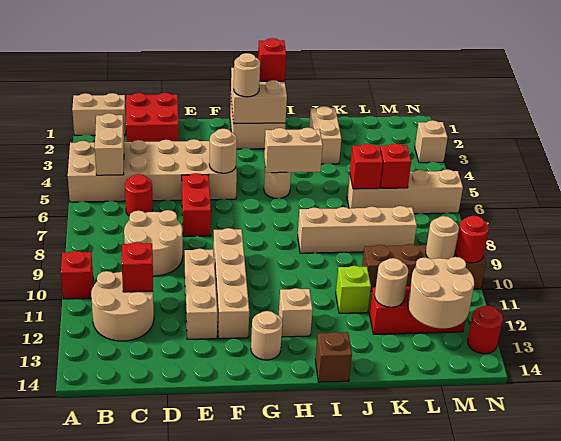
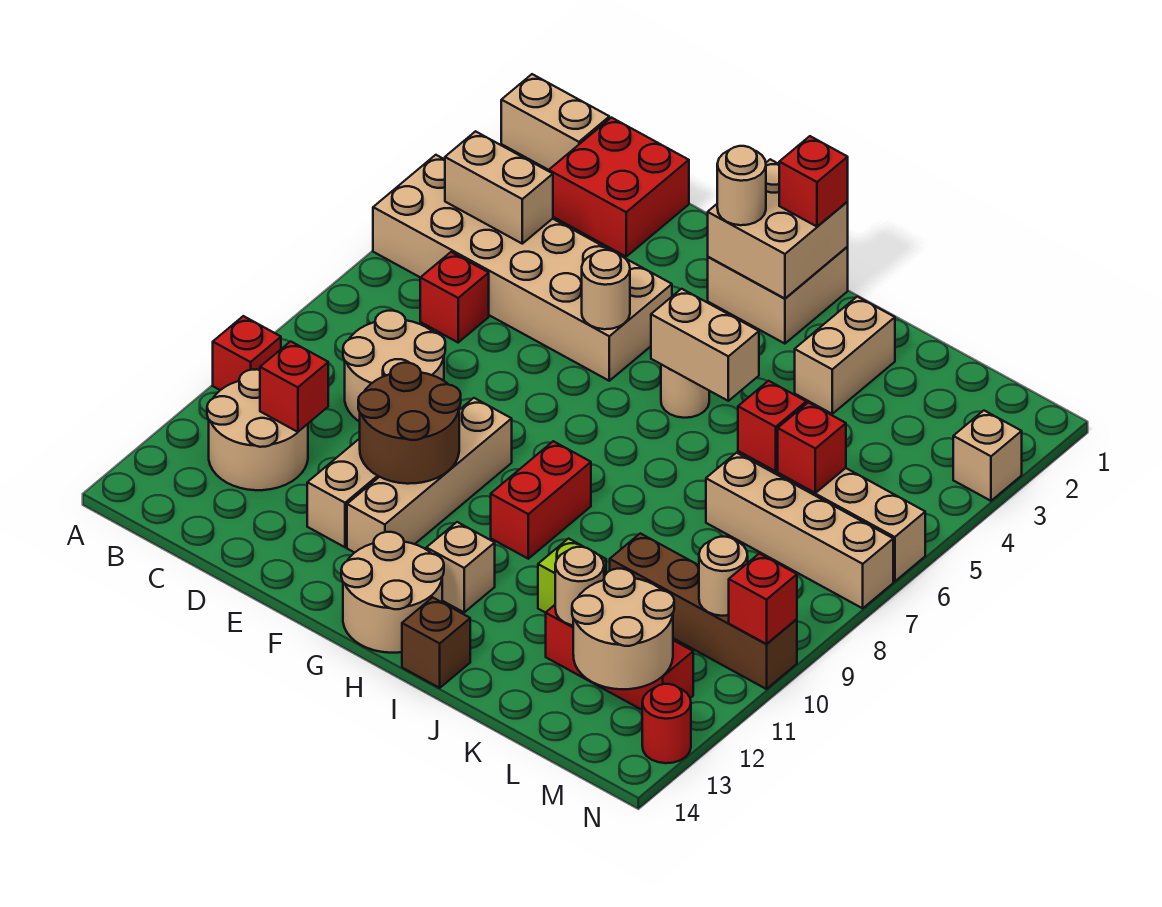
tan 1x2 brick [95,113,124,175] -> tan 1x2 brick turned to [445,131,553,244]
red 1x1 round brick [125,174,153,216] -> red 1x1 brick [420,252,489,342]
red 1x2 brick [182,173,211,237] -> red 1x2 brick moved to [491,441,591,559]
none -> brown 2x2 round brick [358,363,461,484]
tan 1x1 round brick [251,311,282,360] -> tan 2x2 round brick [341,532,444,653]
tan 1x4 brick [298,206,417,253] -> tan 1x4 brick moved to [706,453,893,608]
red 1x1 round brick [455,216,489,263] -> red 1x1 brick [729,553,797,644]

